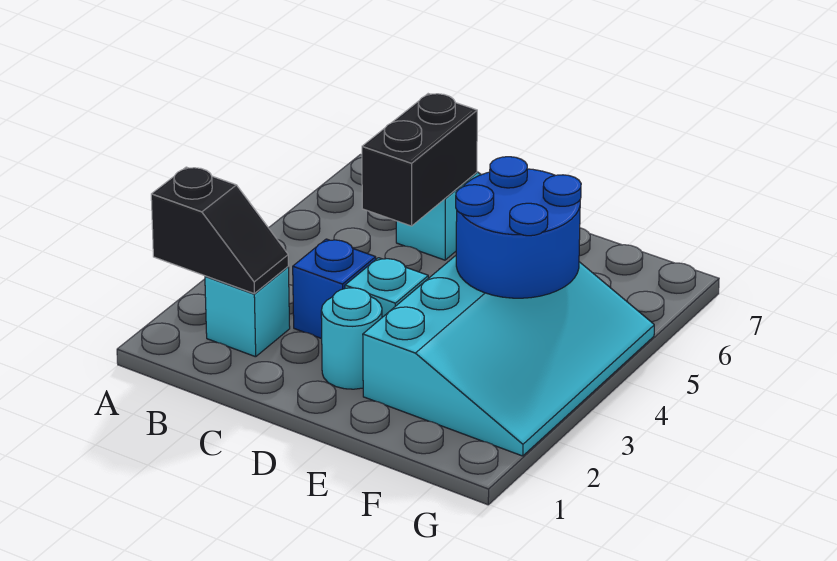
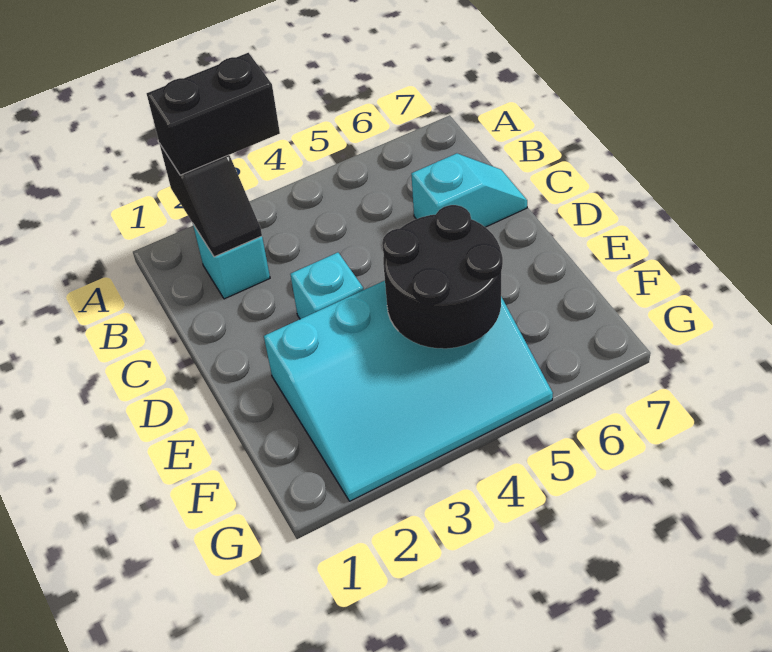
blue 1x1 brick [293,239,376,339] -> none
black 1x2 brick [362,94,477,226] -> black 1x2 brick moved to [147,53,280,175]
cyan 1x1 round brick [321,288,382,389] -> none
blue 2x2 round brick [456,157,581,298] -> black 2x2 round brick [382,205,503,349]

